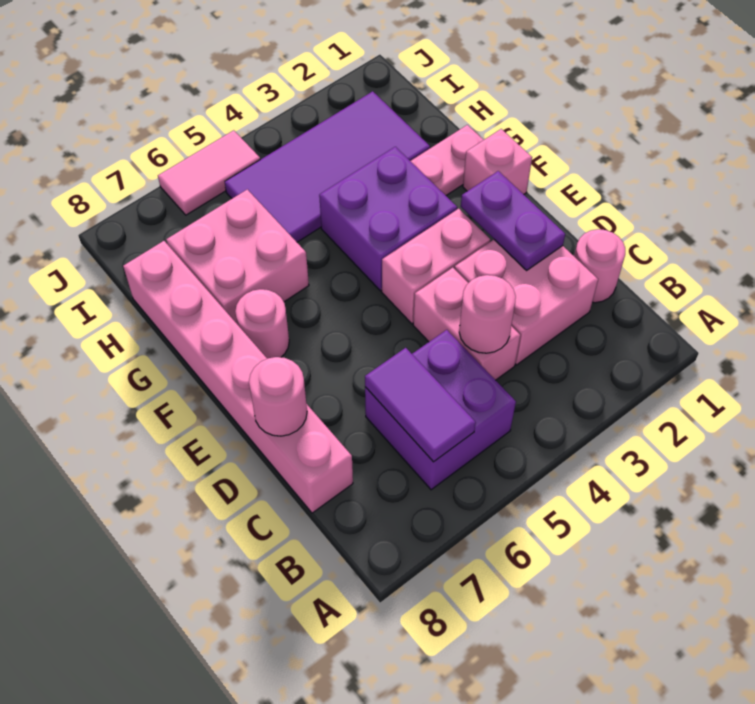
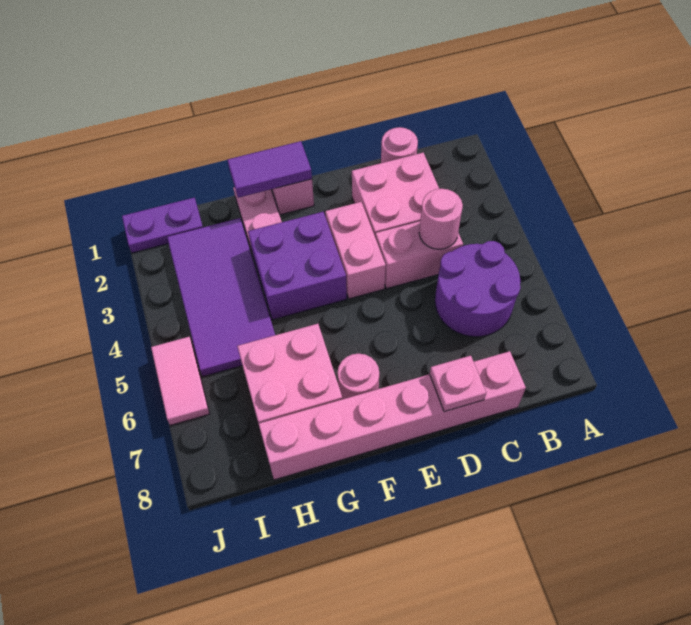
purple 2x2 brick [365,330,516,490] -> purple 2x2 round brick [435,241,521,337]
purple 1x2 tile [365,348,476,462] -> purple 1x2 tile moved to [227,141,312,198]
purple 1x2 plate [461,171,565,270] -> purple 1x2 plate moved to [122,198,203,253]
pink 1x1 round brick [249,357,307,436] -> pink 1x1 plate [430,356,486,412]

